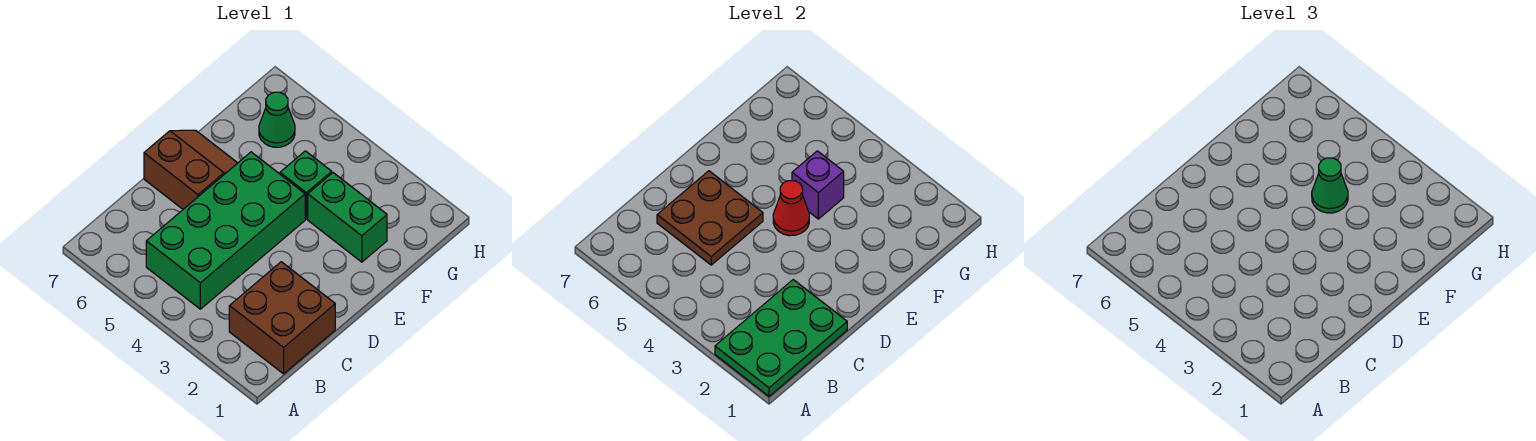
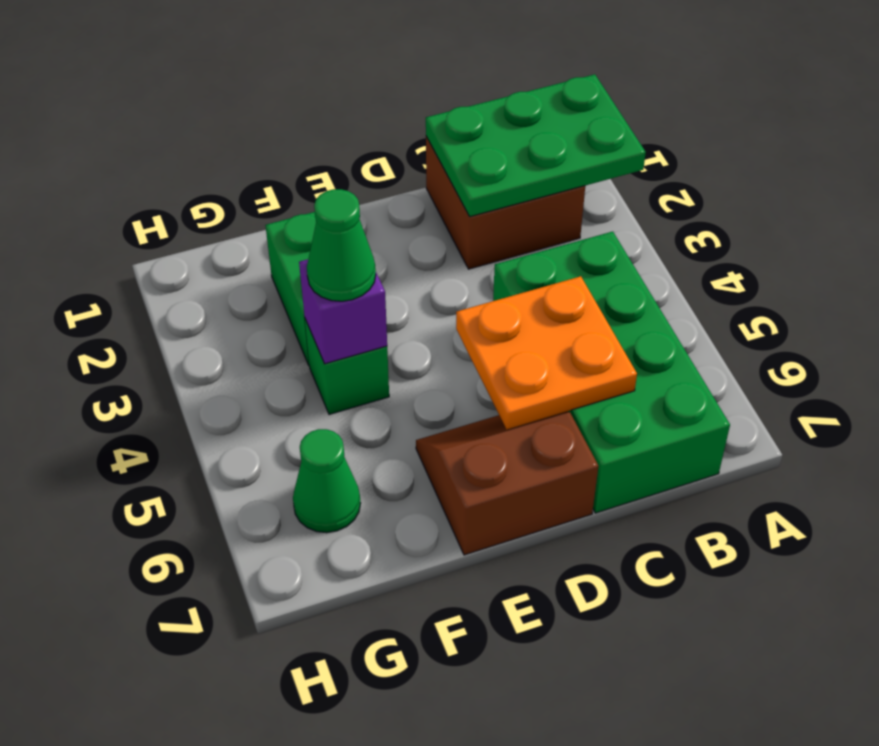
green 2x4 brick [146,152,305,309] -> green 2x4 brick turned to [493,232,730,513]
brown 2x2 plate [657,171,763,265] -> orange 2x2 plate [456,276,637,430]
brown 2x2 slope [144,130,237,209] -> brown 2x2 slope turned to [416,411,598,555]
red 1x1 cone [773,181,809,236] -> none

